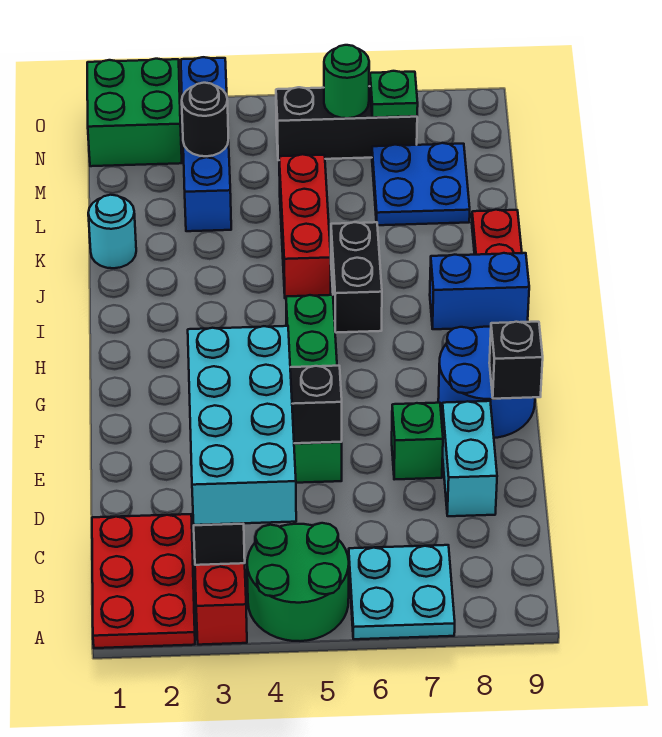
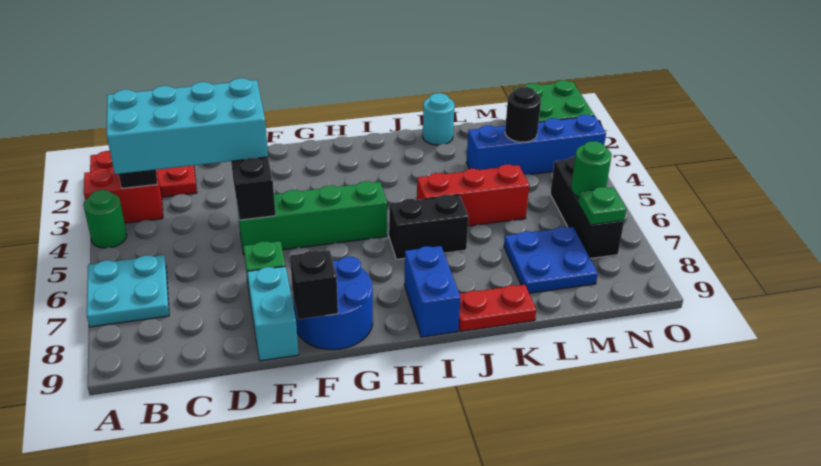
green 2x2 round brick [247,523,349,641] -> green 1x1 round brick [83,190,127,248]
cyan 1x2 brick [442,401,497,516] -> cyan 1x2 brick turned to [247,266,299,361]

